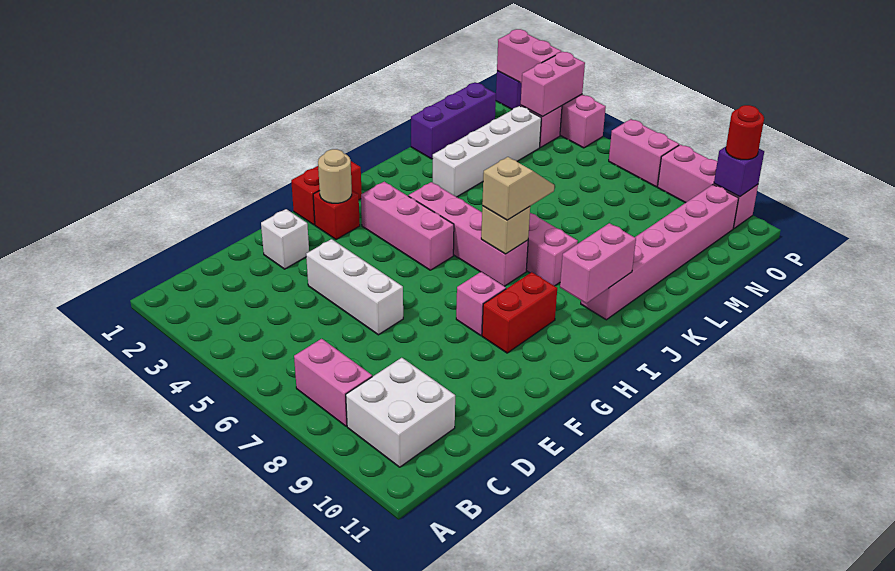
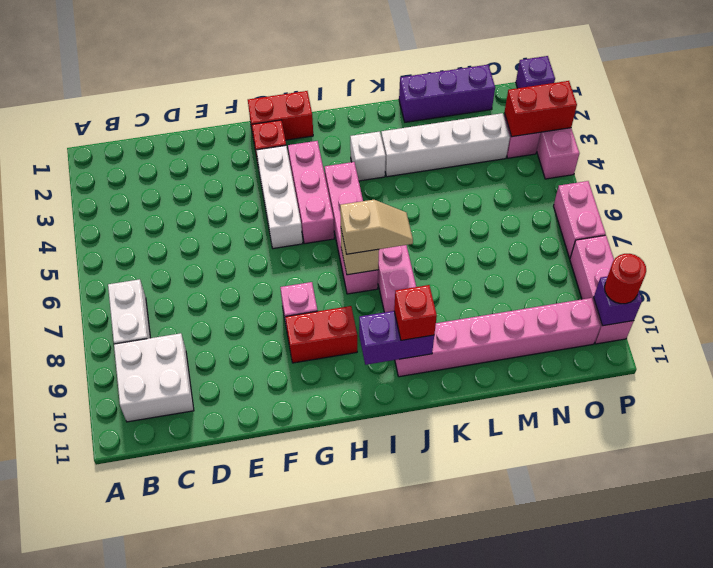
pink 1x2 brick [294,339,372,426] -> white 1x2 brick [108,279,150,344]
white 1x1 brick [261,209,309,269] -> white 1x1 brick moved to [350,132,386,181]
white 1x3 brick [306,239,403,335] -> white 1x3 brick moved to [256,145,303,249]
tan 1x1 round brick [318,149,352,203] -> none
pink 1x2 brick [560,223,636,303] -> purple 1x2 brick [359,311,434,365]
none -> red 1x1 brick [394,285,437,340]
pink 1x2 brick [521,52,585,117] -> red 1x2 brick [504,81,577,137]
pink 1x2 brick [497,29,562,83] -> none

